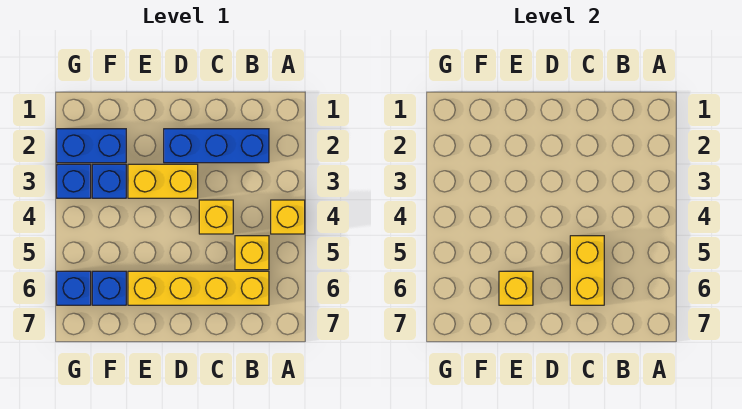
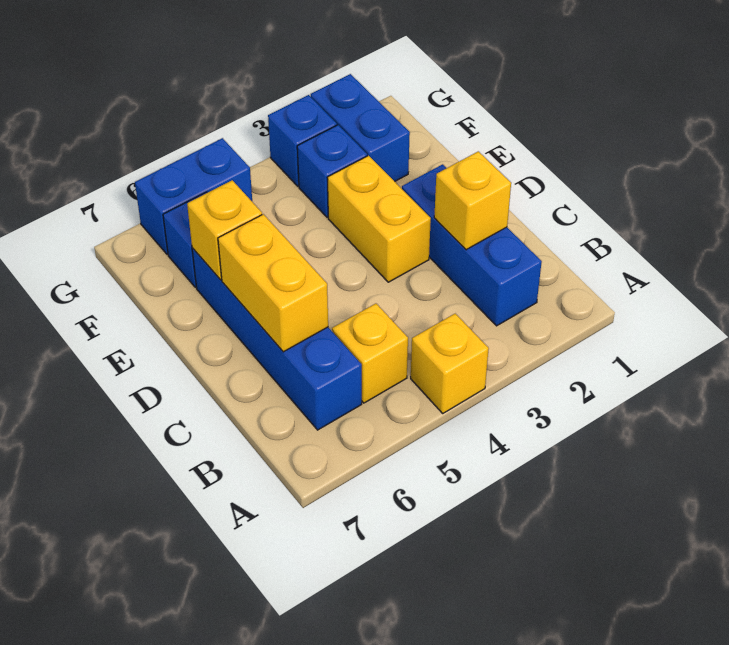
yellow 1x4 brick [128,271,269,305] -> blue 1x4 brick [192,248,362,430]
yellow 1x1 brick [199,200,233,234] -> yellow 1x1 brick moved to [434,151,511,250]
yellow 1x2 brick [570,236,604,305] -> yellow 1x2 brick turned to [218,214,328,352]
blue 1x1 brick [57,271,91,305] -> blue 1x2 brick [135,138,252,254]

